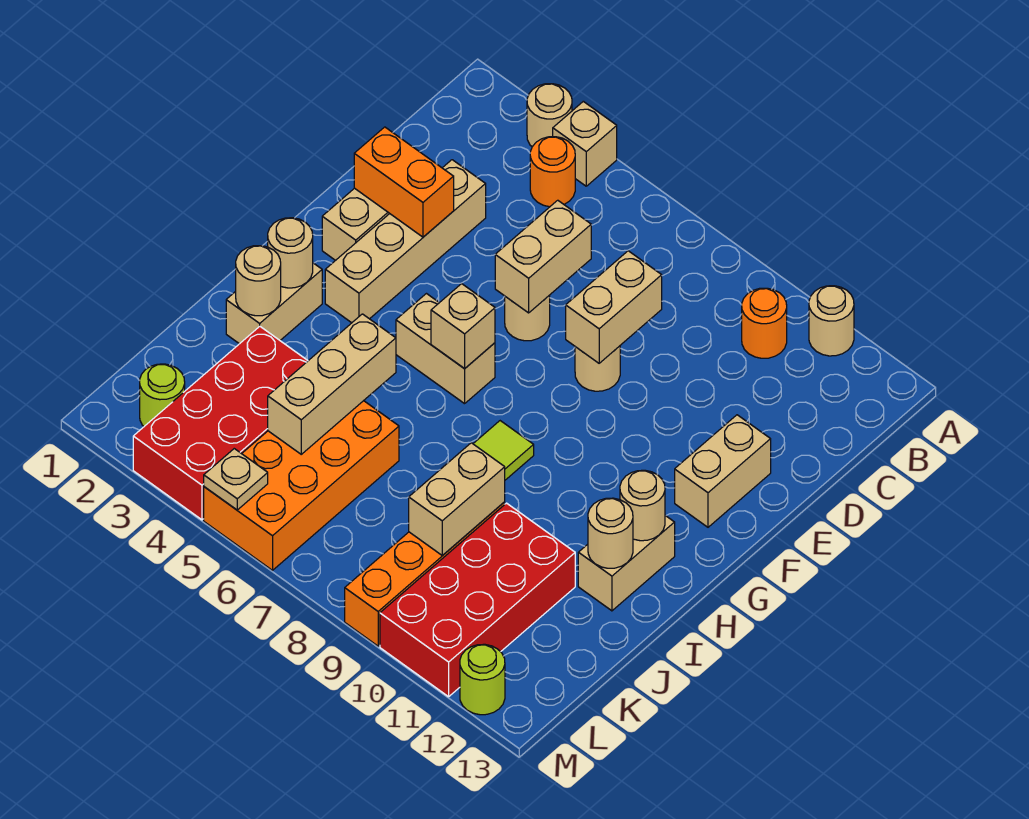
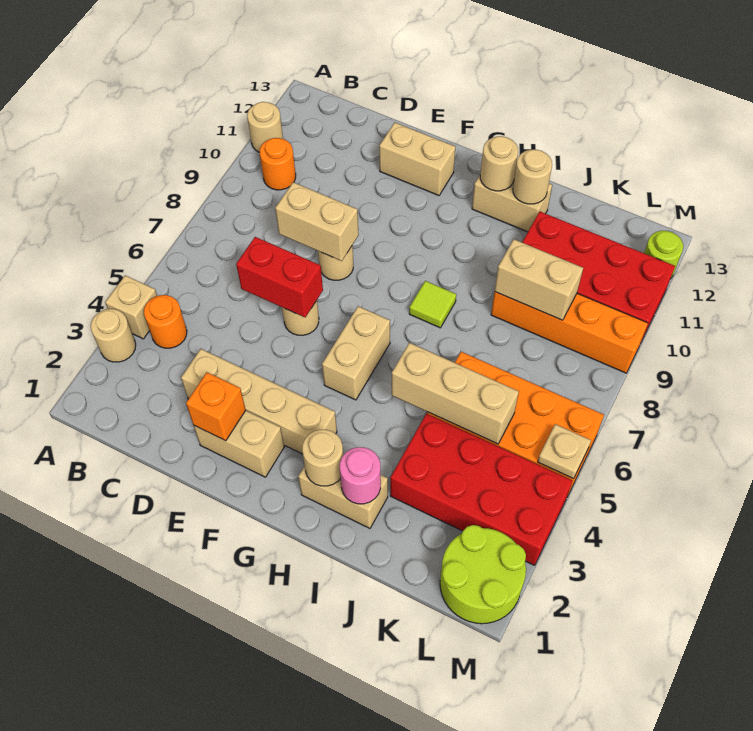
tan 1x2 brick [495,200,591,313] -> red 1x2 brick [236,237,323,317]
orange 1x2 brick [354,127,454,237] -> orange 1x1 brick [186,372,246,441]
tan 1x1 brick [431,284,495,369] -> none
tan 1x1 round brick [236,246,281,316] -> pink 1x1 round brick [340,447,381,504]
lime 1x1 round brick [140,364,185,426] -> lime 2x2 round brick [440,525,526,624]

